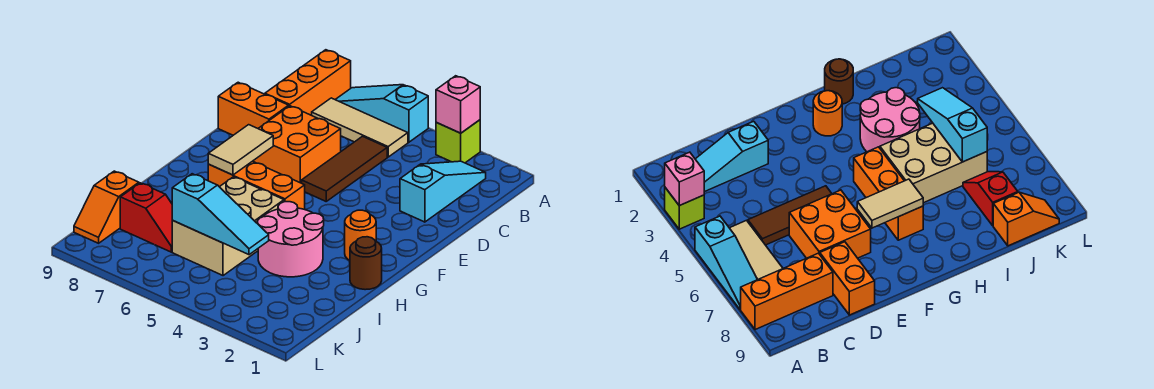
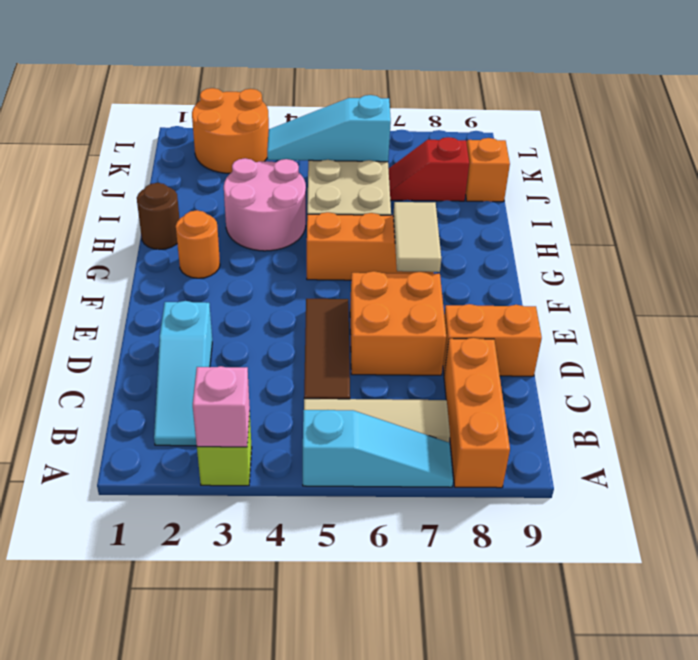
none -> orange 2x2 round brick [192,88,269,173]

